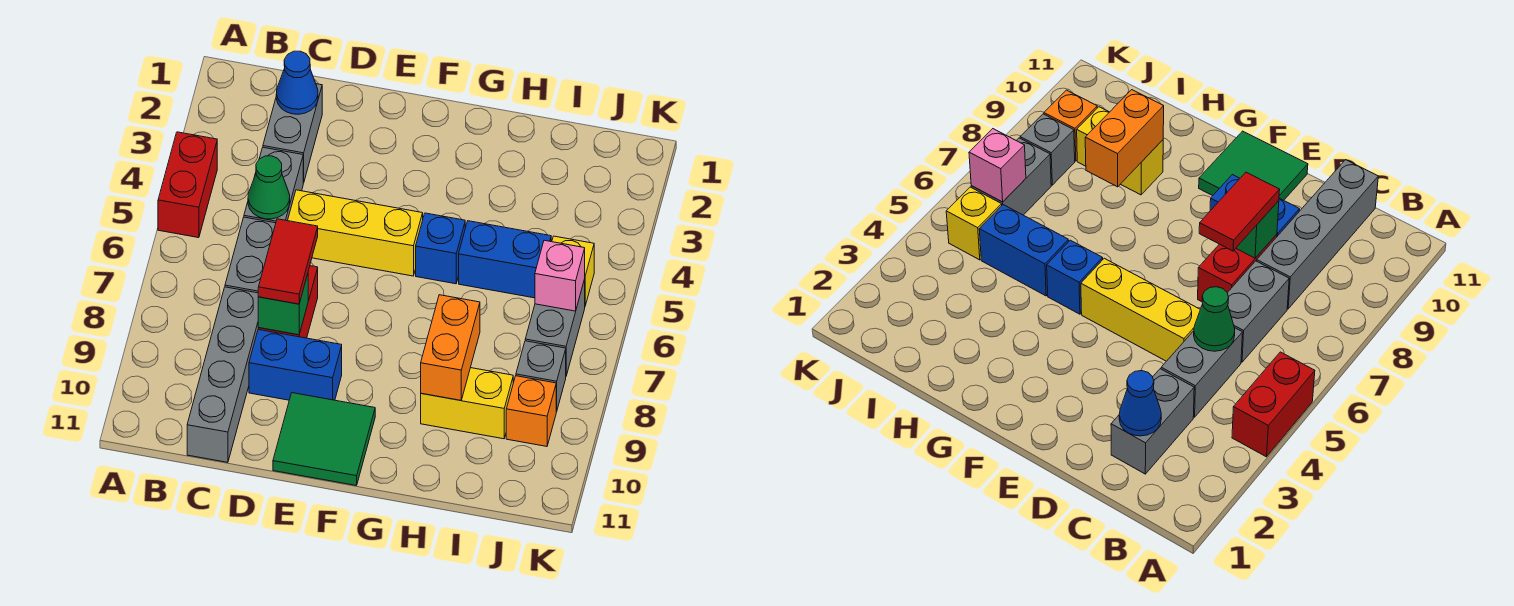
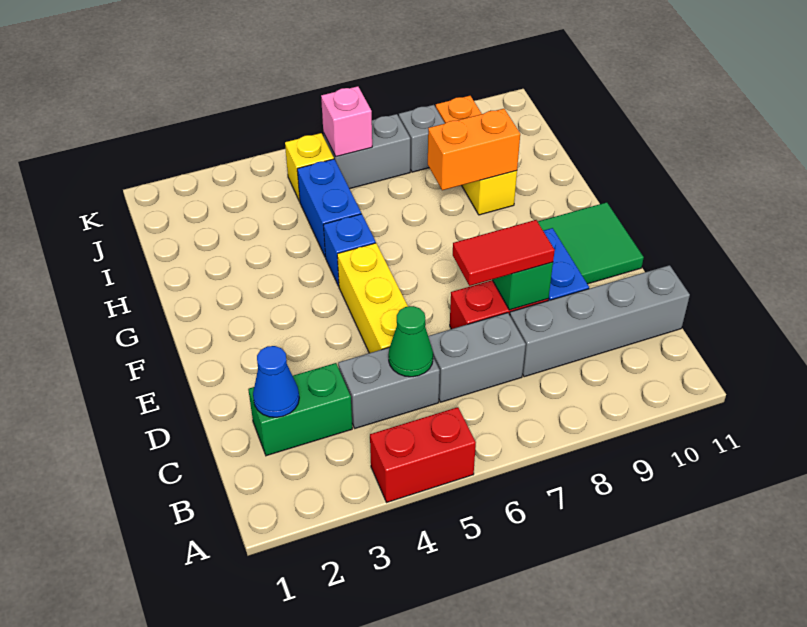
grey 1x2 brick [263,84,322,183] -> green 1x2 brick [248,363,352,456]

